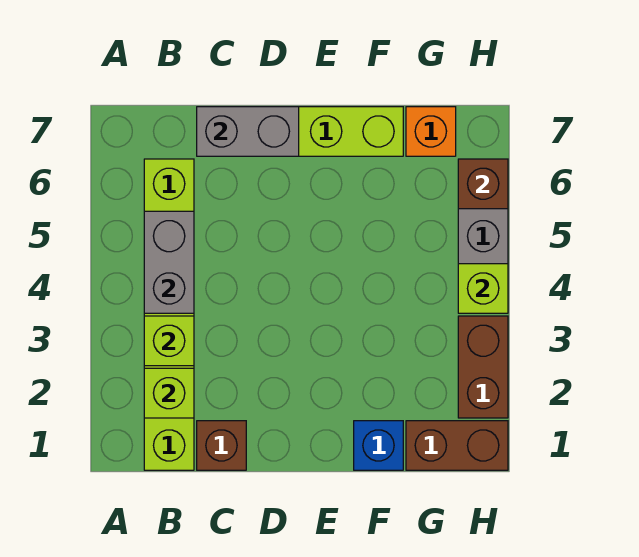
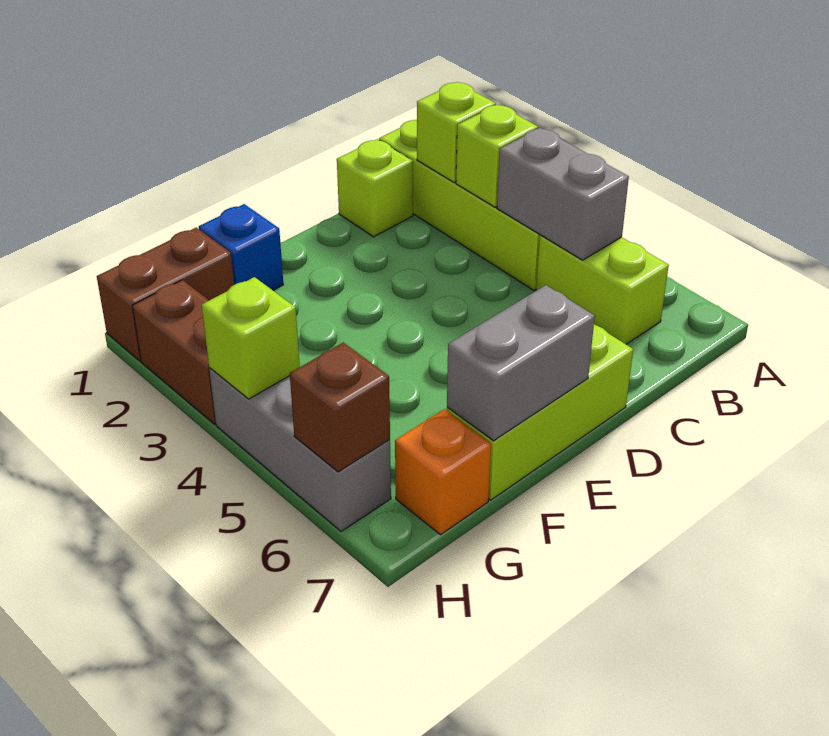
brown 1x1 brick [197,421,246,470] -> lime 1x1 brick [337,139,413,237]
grey 1x2 brick [197,107,299,156] -> grey 1x2 brick moved to [447,285,595,441]

